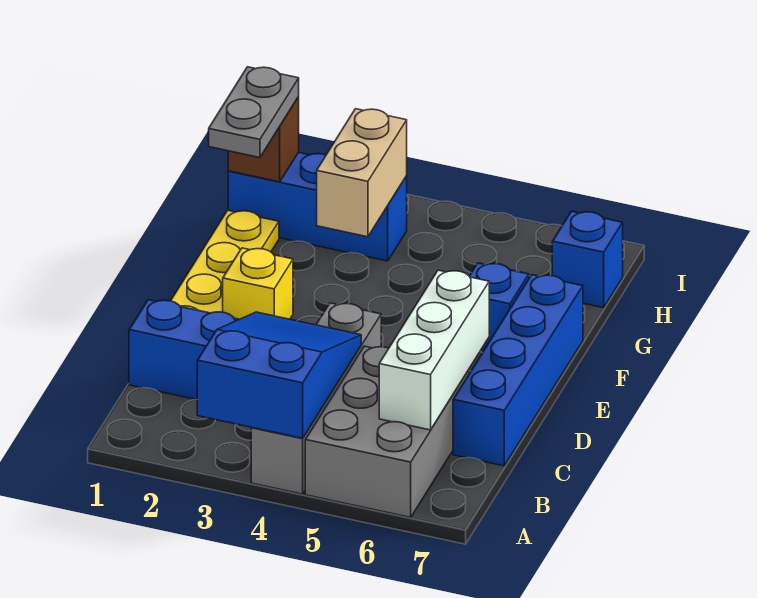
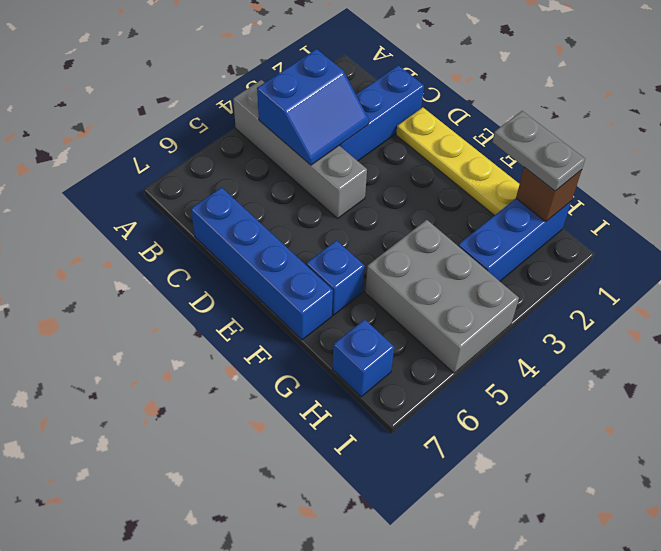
blue 2x3 slope [197,312,361,438] -> blue 2x2 slope [257,49,369,165]
grey 2x3 brick [305,346,469,518] -> grey 2x3 brick moved to [365,220,519,373]
white 1x3 brick [379,270,489,430] -> none
yellow 1x1 brick [223,248,293,319] -> none
tan 1x2 brick [317,109,407,237] -> none

